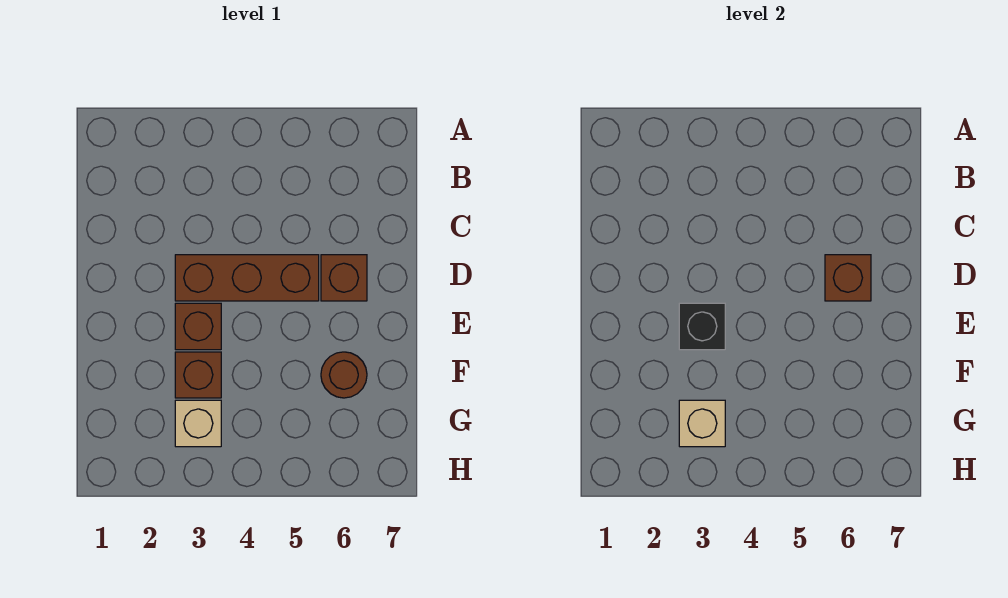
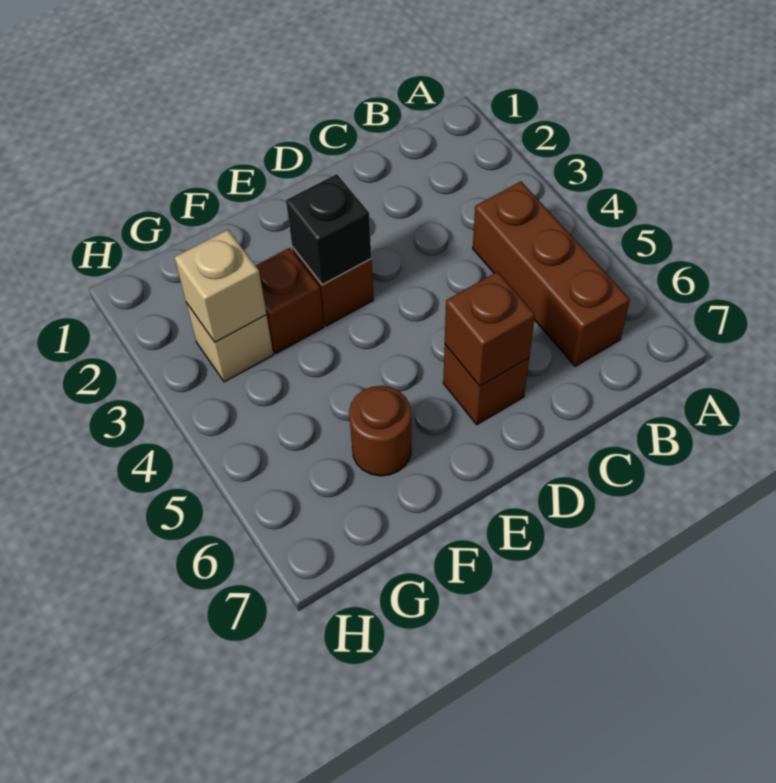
brown 1x3 brick [175,255,319,301] -> brown 1x3 brick moved to [473,181,630,366]

